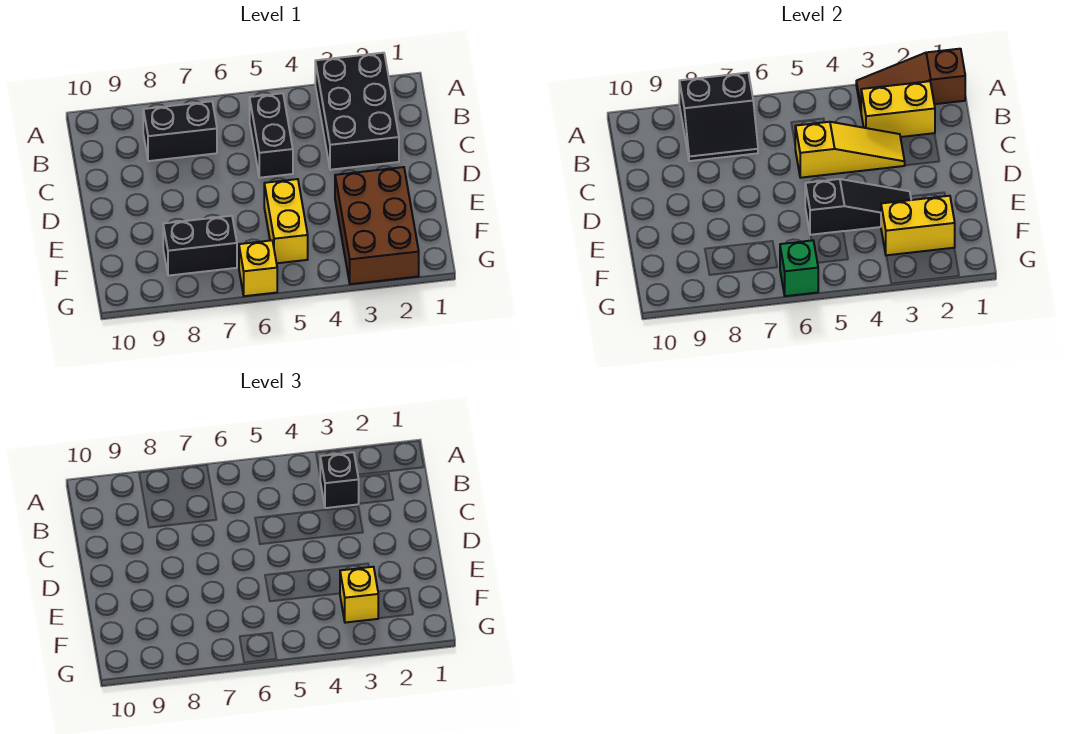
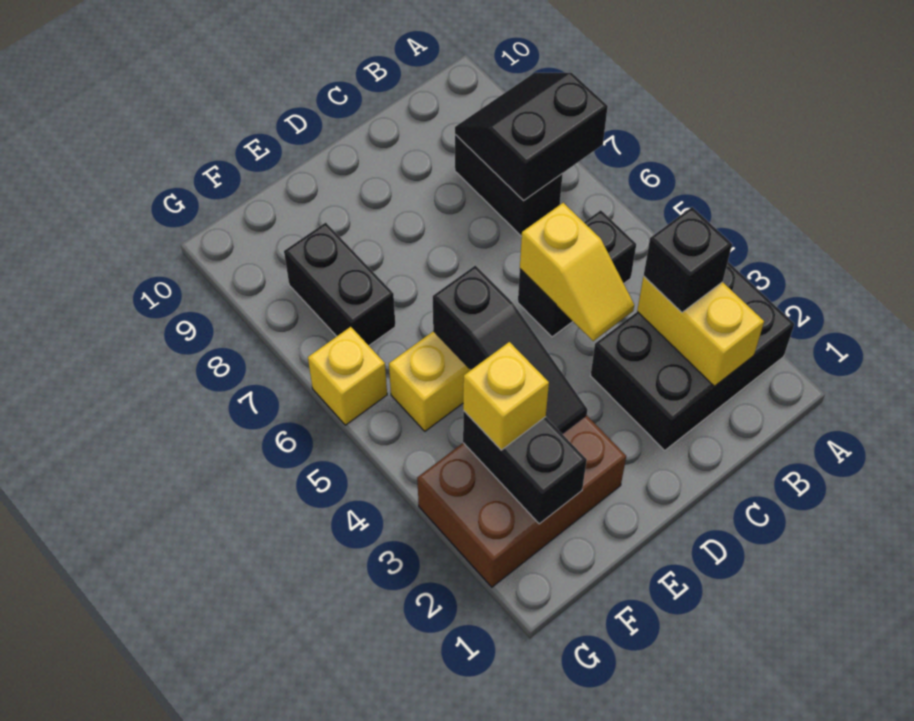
brown 1x3 slope [856,49,965,109] -> none
black 2x2 slope [679,73,758,161] -> black 2x2 slope turned to [455,73,608,201]
yellow 1x3 slope [795,122,905,178] -> yellow 1x2 slope [520,203,634,341]
yellow 1x2 brick [881,196,955,255] -> black 1x2 brick [463,411,587,524]
green 1x1 brick [780,240,818,296] -> none

